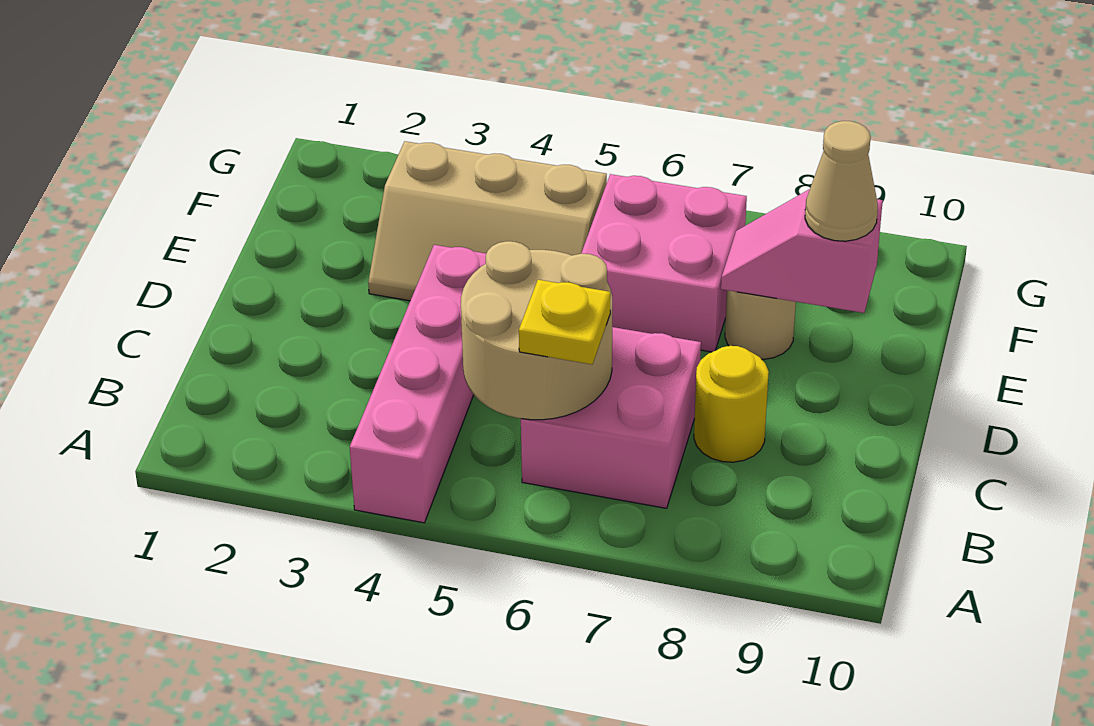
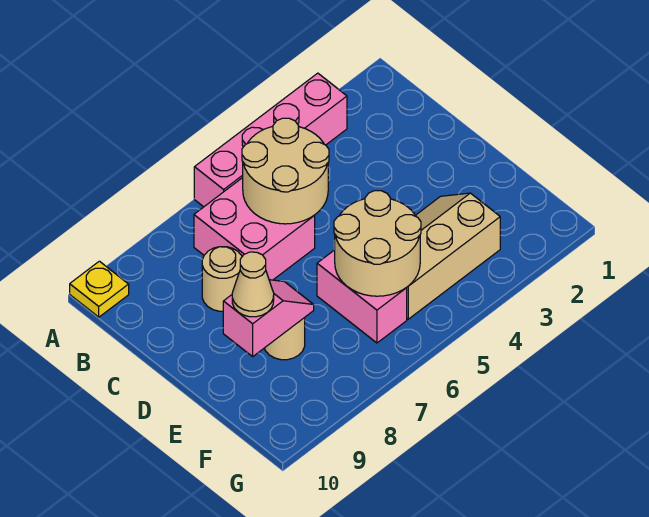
pink 1x4 brick [350,245,486,523] -> pink 1x4 brick turned to [194,73,347,207]
yellow 1x1 plate [519,280,610,364] -> yellow 1x1 plate moved to [70,261,129,317]
yellow 1x1 round brick [694,346,769,462] -> tan 1x1 round brick [202,247,242,311]
none -> tan 2x2 round brick [334,191,421,296]
pink 2x2 brick [581,174,747,352] -> pink 1x2 brick [317,250,407,343]

